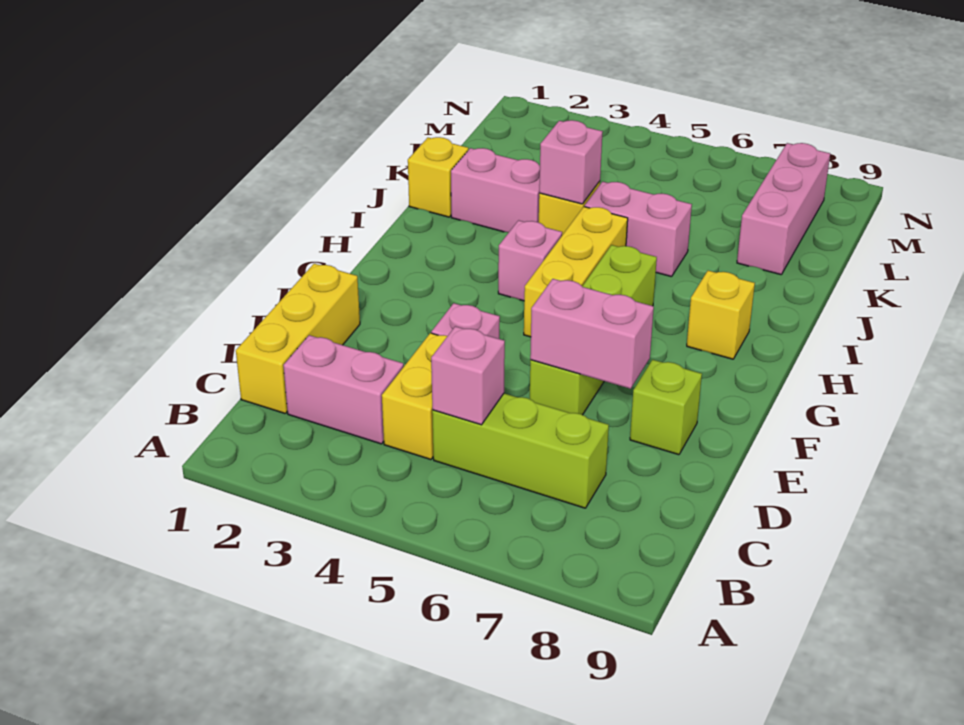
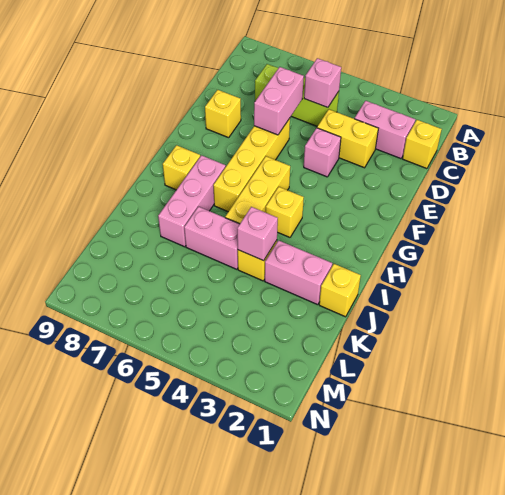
yellow 1x3 brick [236,264,360,413] -> yellow 1x1 brick [403,120,442,169]
yellow 1x2 brick [382,333,447,460] -> yellow 1x2 brick turned to [317,110,378,168]
lime 1x4 brick [530,245,657,415] -> yellow 1x4 brick [213,118,290,212]
pink 1x2 brick [530,279,654,389] -> pink 1x2 brick turned to [254,67,304,135]
lime 1x1 brick [630,360,702,455] -> yellow 1x1 brick [205,90,241,138]
pink 1x1 brick [498,220,562,301] -> yellow 1x1 brick [266,187,304,237]
pink 1x3 brick [737,143,830,275] -> pink 1x3 brick moved to [158,155,226,247]

